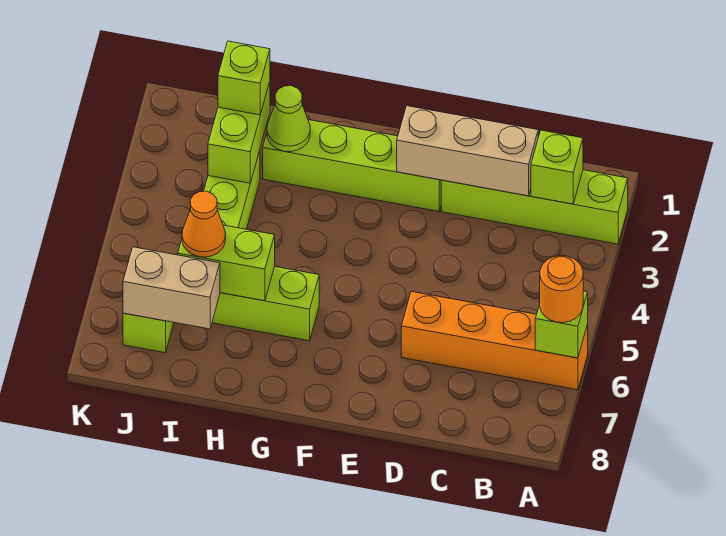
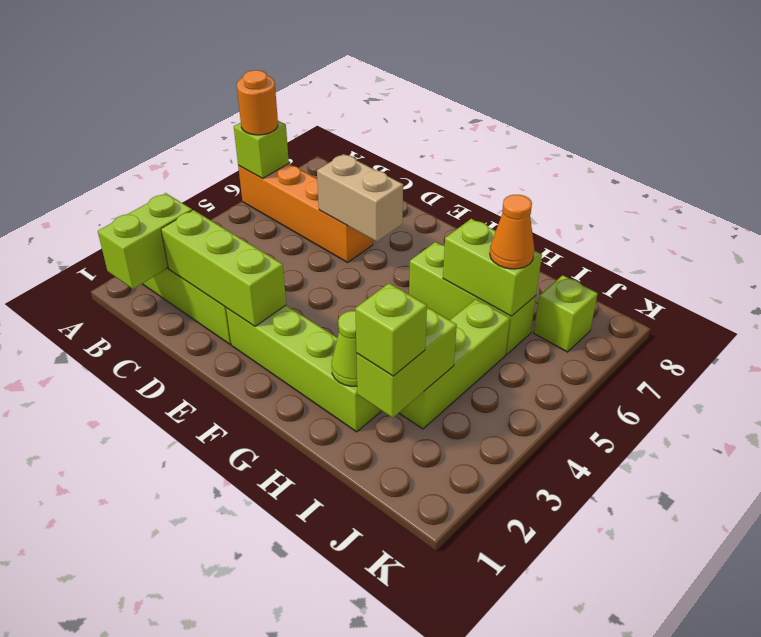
lime 1x1 brick [531,130,583,204] -> lime 1x2 brick [98,193,192,289]
tan 1x3 brick [397,106,538,196] -> lime 1x3 brick [161,210,286,326]
tan 1x2 brick [123,247,220,329] -> tan 1x2 brick moved to [317,154,403,241]

